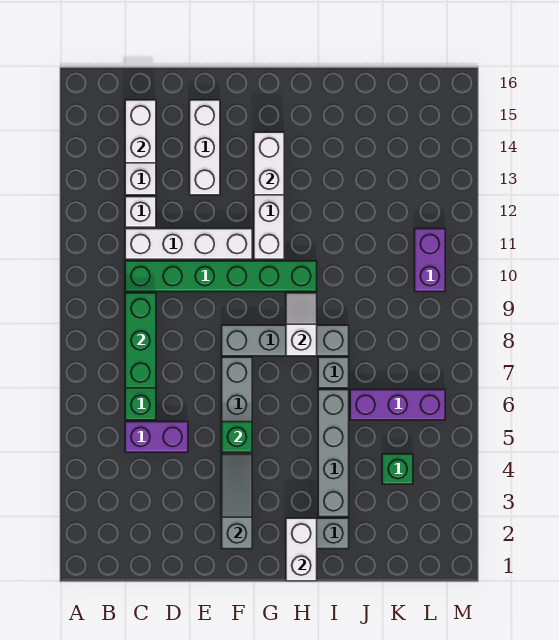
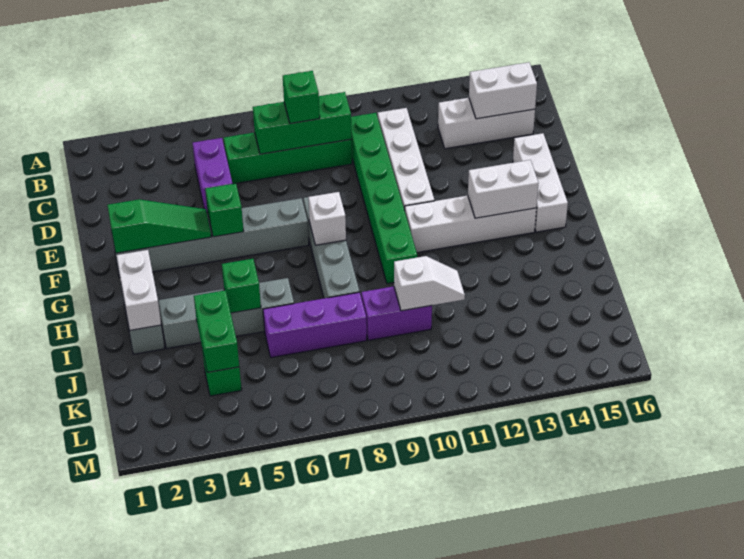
none -> green 1x1 brick [283,71,320,123]
white 1x1 brick [125,197,156,227] -> white 1x1 brick moved to [308,192,346,245]
white 1x3 brick [190,100,220,195] -> white 1x3 brick turned to [513,133,568,232]
grey 1x3 slope [222,454,252,549] -> green 1x3 slope [107,199,211,253]
white 1x2 brick [286,518,317,581] -> white 1x2 brick turned to [116,250,161,330]
white 1x2 slope [286,293,317,356] -> white 1x2 slope moved to [394,256,465,311]
none -> green 1x1 brick [222,259,261,313]
grey 1x1 brick [318,357,349,388] -> none
none -> green 1x2 brick [194,290,239,372]
purple 1x3 brick [350,390,445,420] -> purple 1x3 brick turned to [263,292,367,358]
purple 1x2 brick [415,229,445,292] -> purple 1x2 brick moved to [361,286,432,340]

